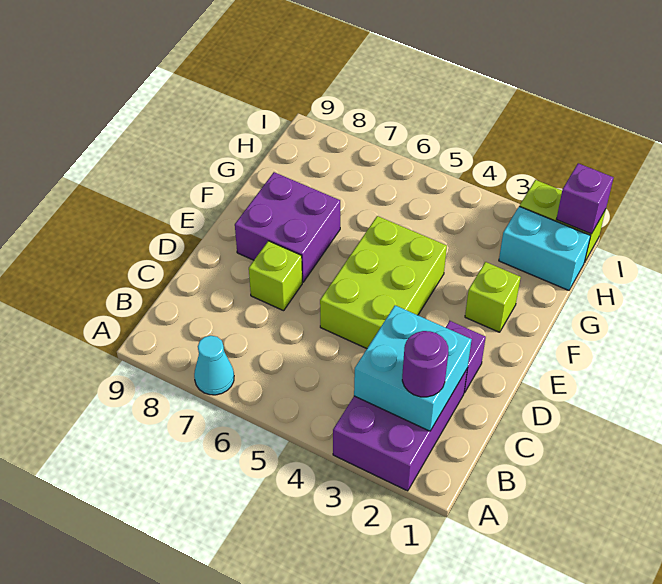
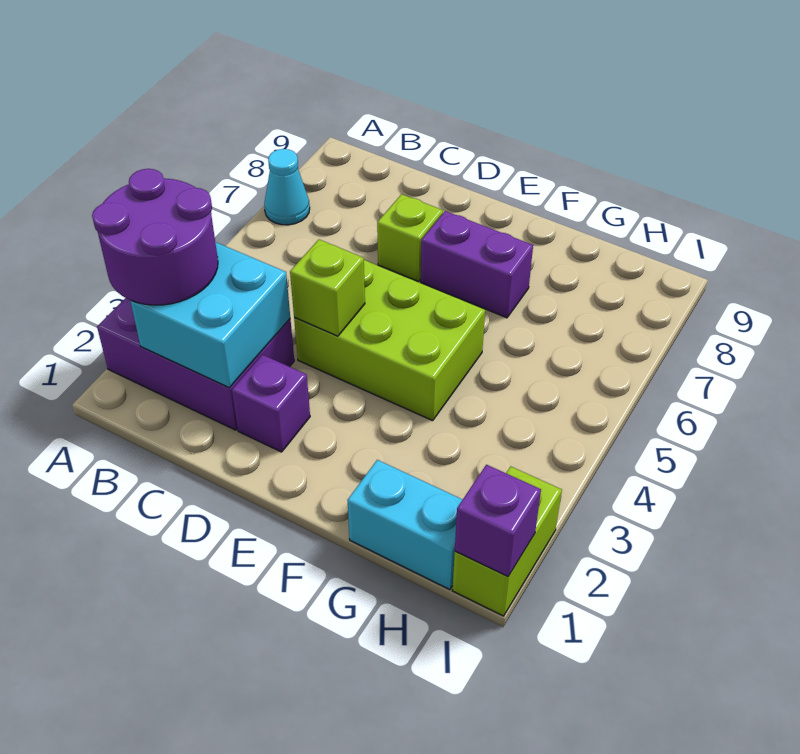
purple 1x1 round brick [402,331,448,397] -> purple 2x2 round brick [92,169,218,305]
purple 2x2 brick [235,172,340,282] -> purple 1x2 brick [421,211,533,318]
lime 1x1 brick [465,262,521,332] -> lime 1x1 brick moved to [290,240,365,336]
cyan 1x2 brick [499,206,590,290] -> cyan 1x2 brick turned to [347,460,463,590]

